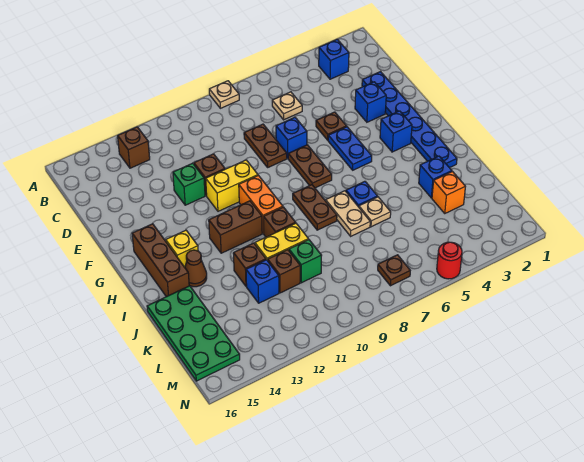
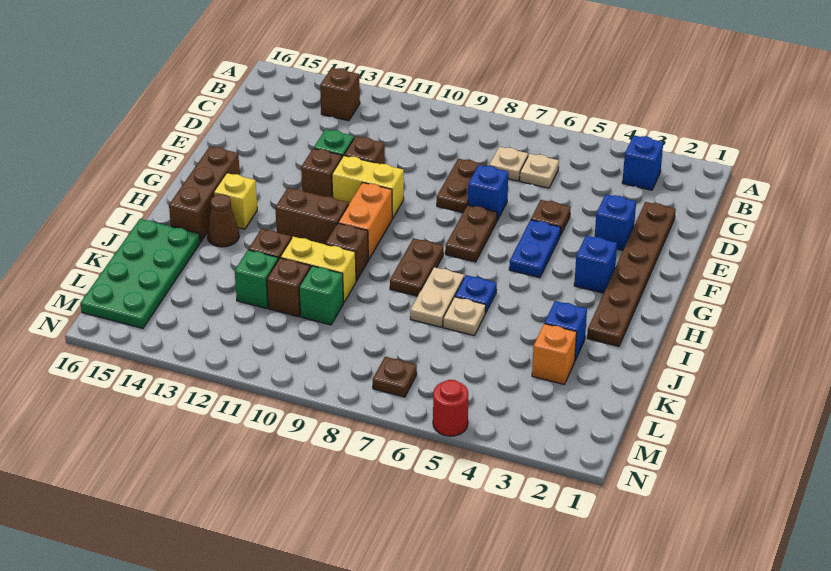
tan 1x1 plate [209,81,239,108] -> tan 1x1 plate moved to [489,147,528,181]
blue 1x6 plate [362,72,457,168] -> brown 1x6 plate [587,202,676,346]
none -> brown 1x1 brick [301,148,342,197]
blue 1x1 brick [246,260,279,303] -> green 1x1 brick [235,250,278,309]

